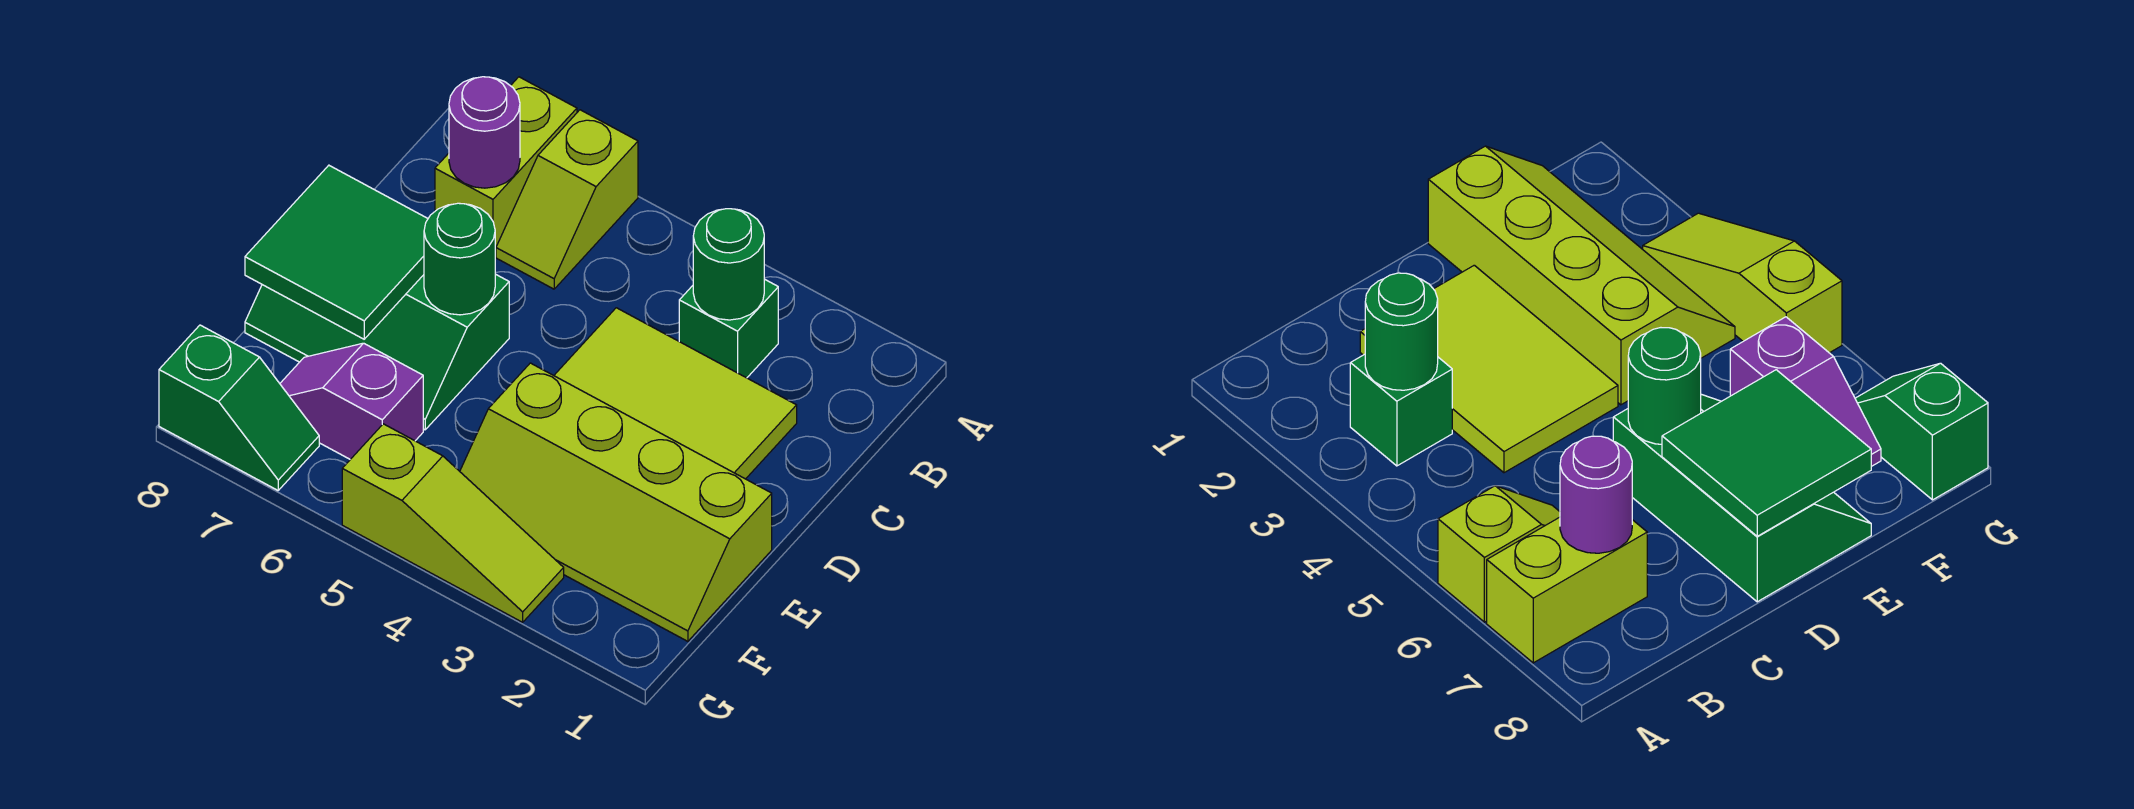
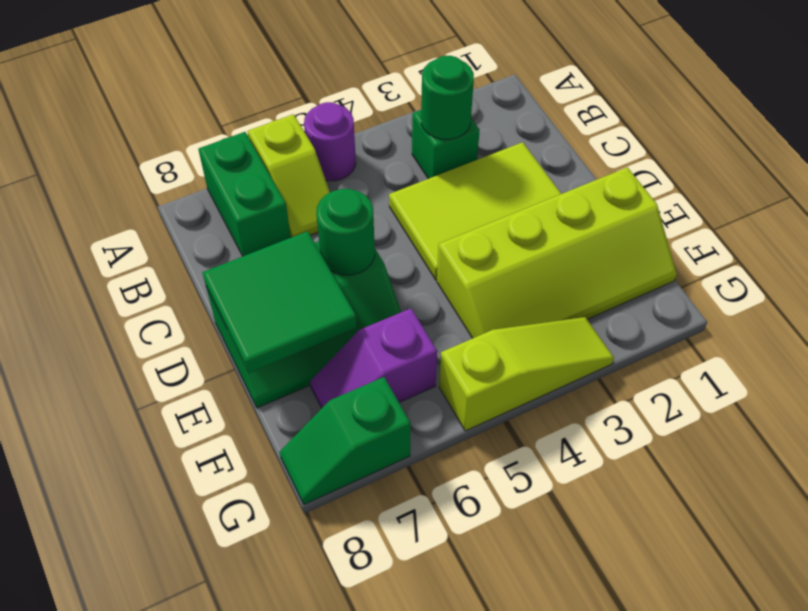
lime 1x2 brick [435,77,577,254] -> green 1x2 brick [198,132,291,256]
purple 1x1 round brick [449,77,520,188] -> purple 1x1 round brick moved to [304,102,356,181]
green 1x2 slope [159,325,319,490] -> green 1x2 slope turned to [280,377,411,504]

